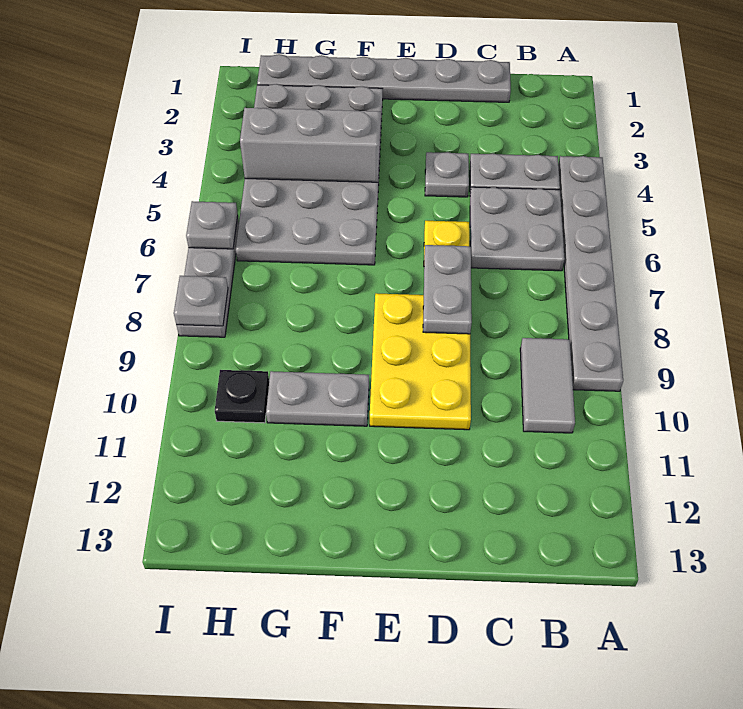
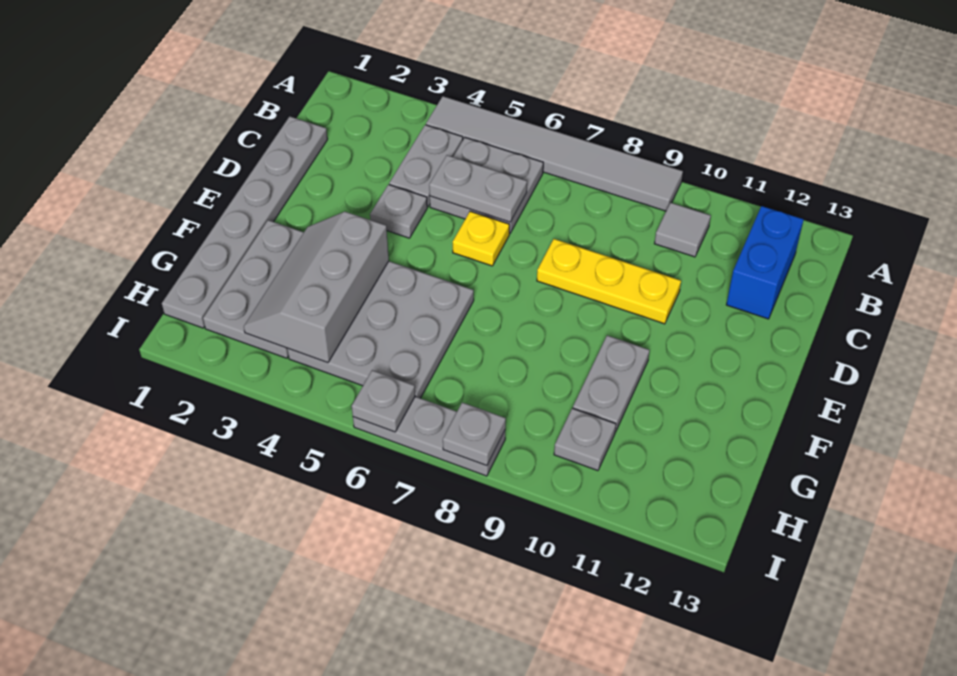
grey 1x6 plate [558,156,623,391] -> grey 1x6 tile [426,96,683,211]
grey 1x2 tile [520,338,575,433] -> grey 1x1 tile [654,203,711,257]
none -> blue 1x2 brick [726,206,804,319]
grey 1x2 plate [423,245,472,334] -> grey 1x2 plate moved to [429,155,527,222]
yellow 2x3 plate [370,293,471,430] -> yellow 1x3 plate [537,239,681,324]
black 1x1 plate [215,370,269,423] -> grey 1x1 plate [554,408,616,471]

